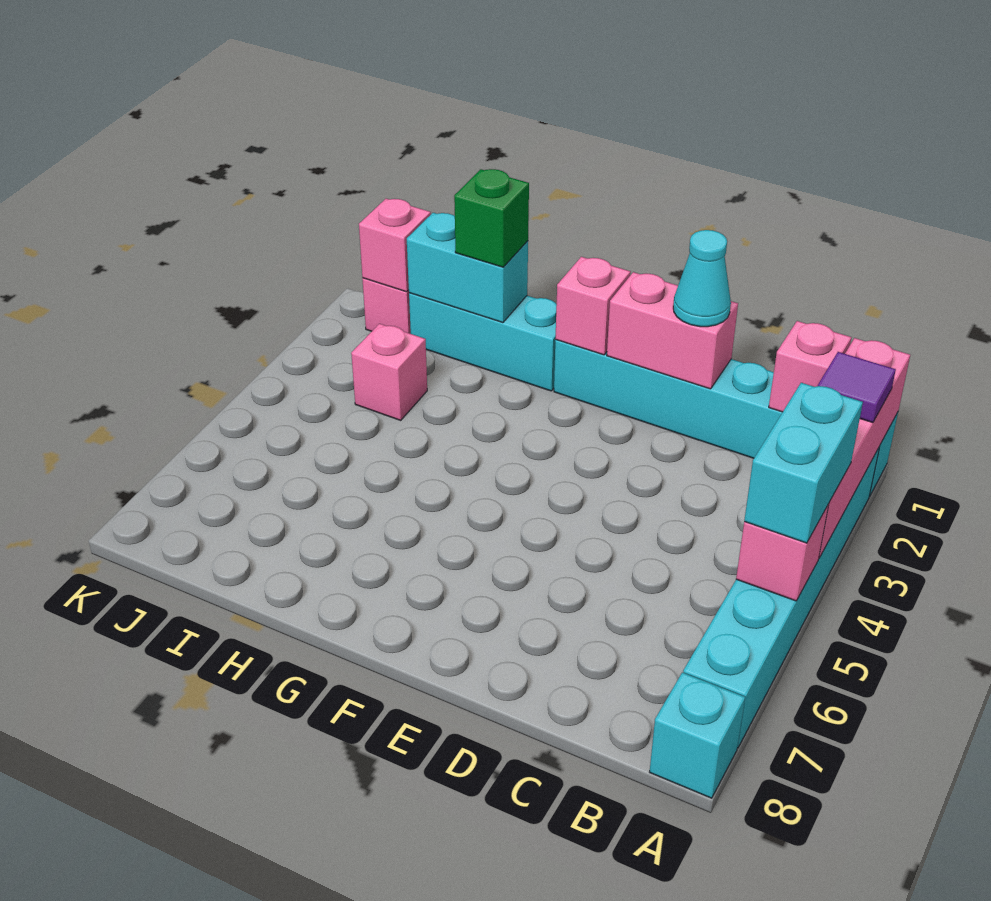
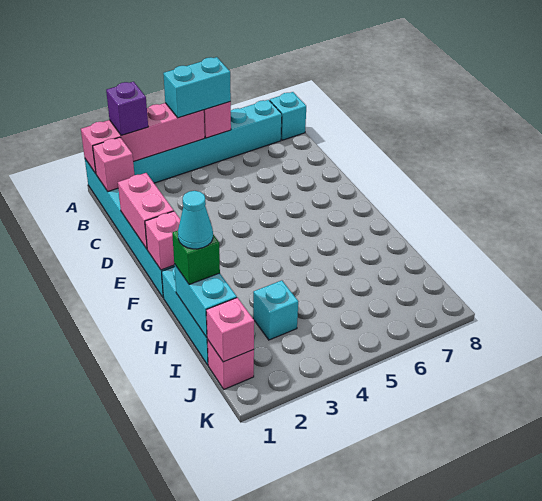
purple 1x1 tile [818,352,896,423] -> purple 1x1 brick [106,82,148,136]
cyan 1x1 cone [673,230,731,327] -> cyan 1x1 cone moved to [178,191,213,249]
pink 1x1 brick [351,324,427,420] -> cyan 1x1 brick [253,280,298,340]

